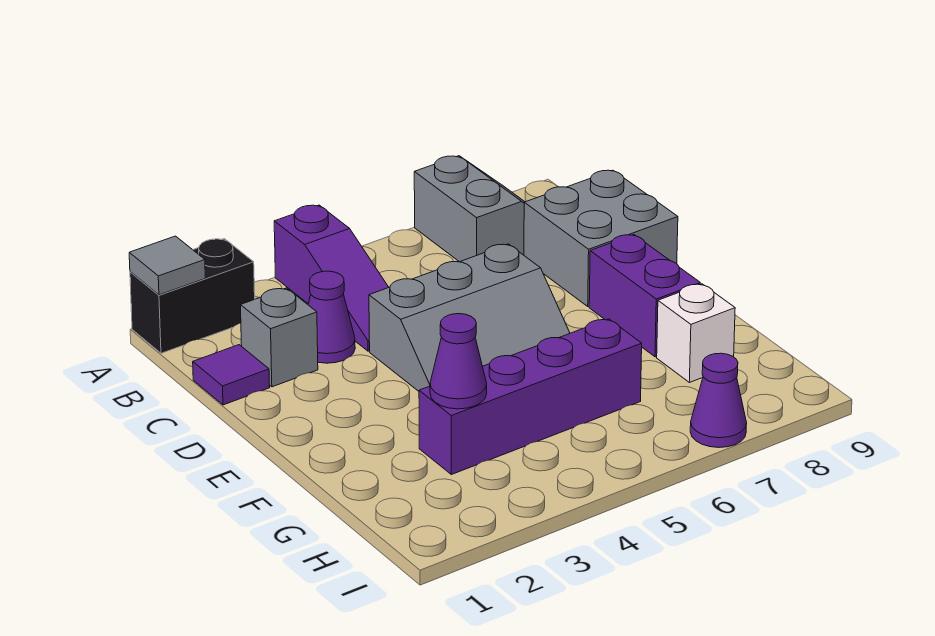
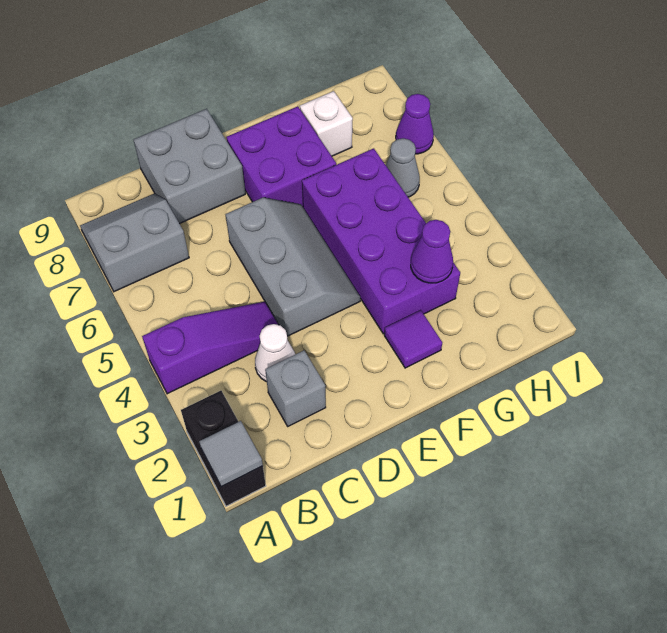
purple 1x1 tile [193,345,270,405] -> purple 1x1 tile moved to [384,310,442,368]
purple 1x1 cone [308,271,355,363] -> white 1x1 cone [255,324,295,382]
purple 1x2 brick [589,235,700,357] -> purple 2x2 brick [226,106,336,207]
purple 1x4 brick [419,319,642,474] -> purple 2x4 brick [302,148,460,334]
none -> grey 1x1 cone [386,138,420,197]

